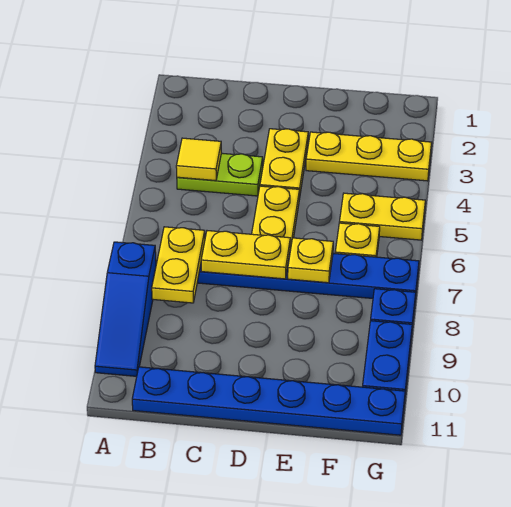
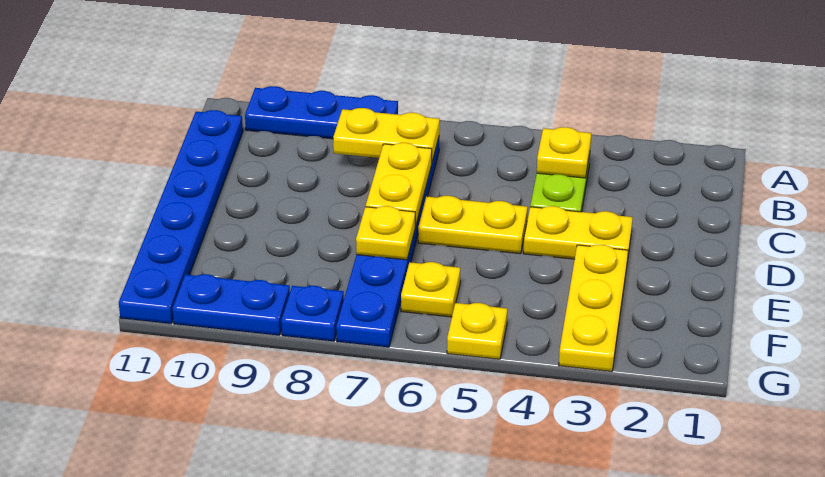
blue 1x3 slope [95,242,156,376] -> blue 1x3 plate [245,86,398,139]
yellow 1x1 tile [176,138,221,181] -> yellow 1x1 plate [537,127,591,178]
yellow 1x2 plate [339,193,425,240] -> yellow 1x1 plate [447,303,507,359]

